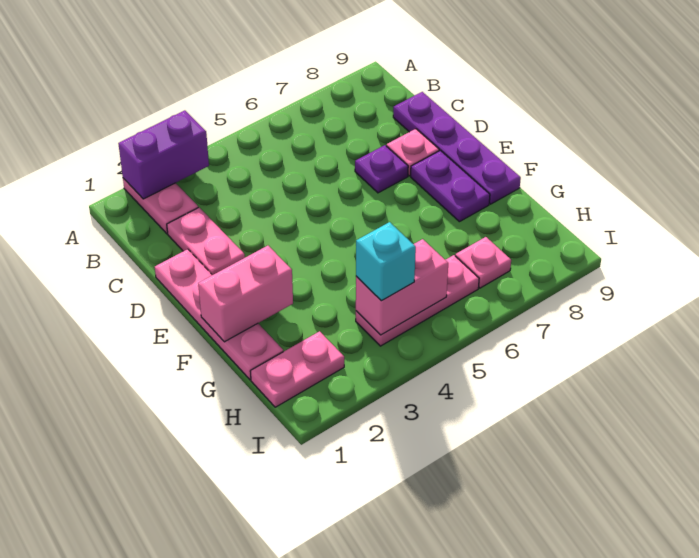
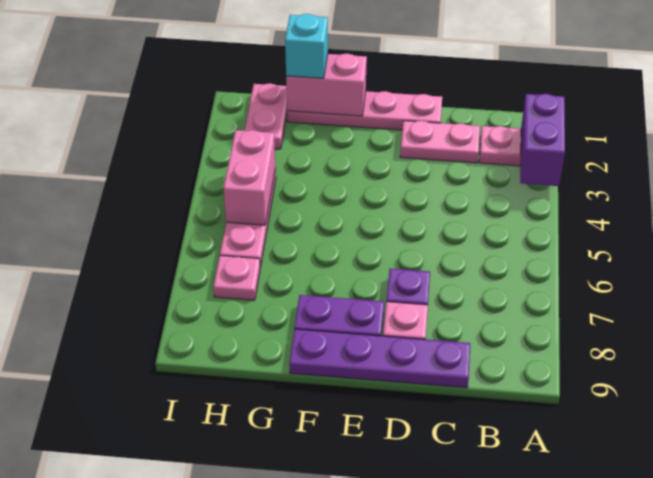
pink 1x2 brick [198,246,293,342] -> pink 1x2 brick turned to [286,53,367,116]
cyan 1x1 brick [356,222,416,301] -> cyan 1x1 brick moved to [285,14,328,78]

